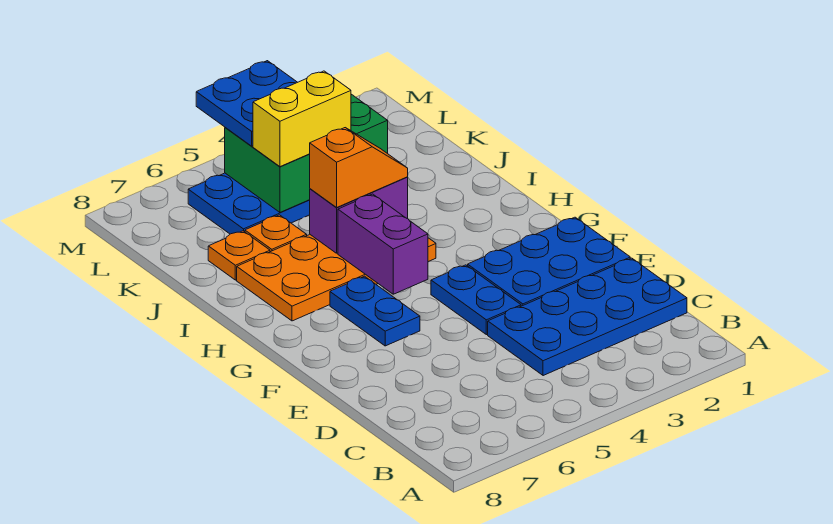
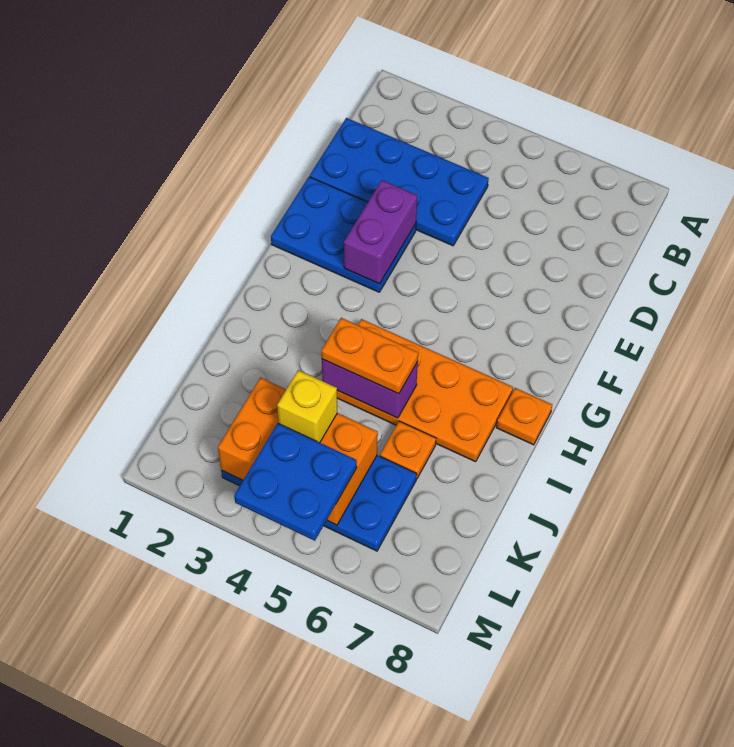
blue 1x2 plate [431,265,521,335] -> none
blue 1x2 plate [330,276,420,346] -> none
purple 1x2 brick [338,194,428,294] -> purple 1x2 brick moved to [344,180,417,284]
orange 1x2 slope [310,128,408,207] -> orange 1x2 plate [321,318,418,394]
orange 1x1 plate [208,231,270,280] -> orange 1x1 plate moved to [496,388,552,445]
green 2x3 brick [224,94,388,212] -> orange 2x3 brick [218,378,378,525]
yellow 1x2 brick [253,71,351,167] -> yellow 1x1 brick [277,370,337,443]

